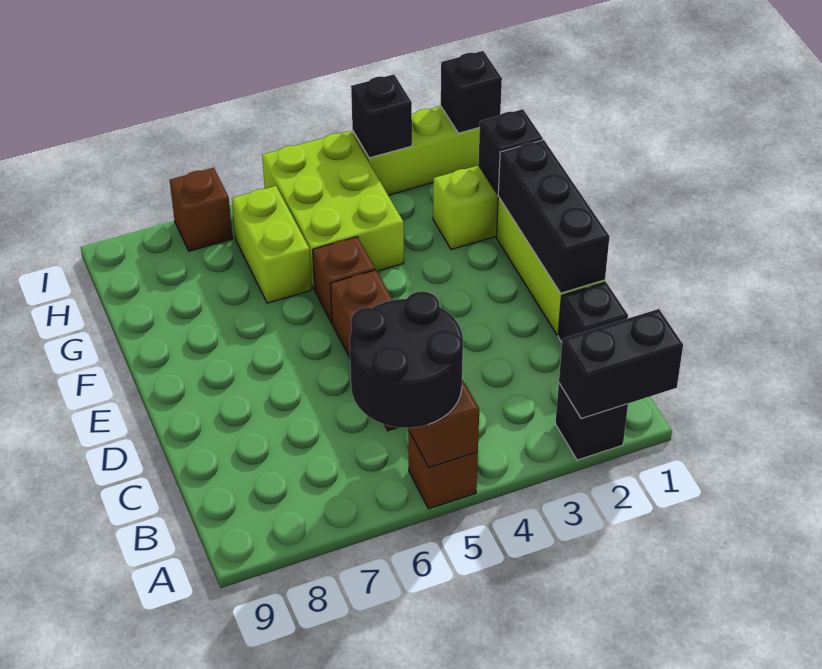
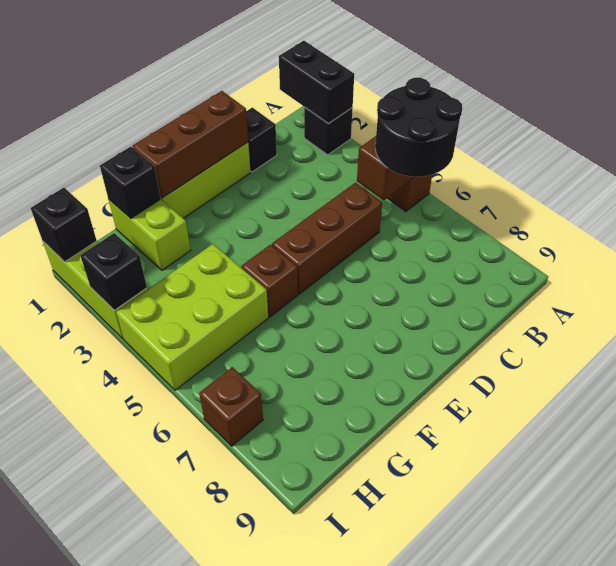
black 1x3 brick [498,140,610,293] -> brown 1x3 brick [132,91,248,198]
lime 1x2 brick [232,186,312,303] -> none

